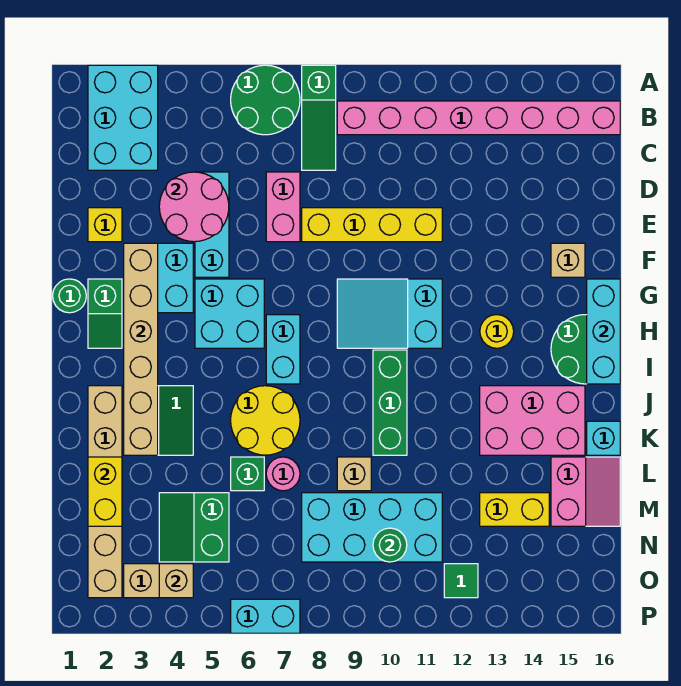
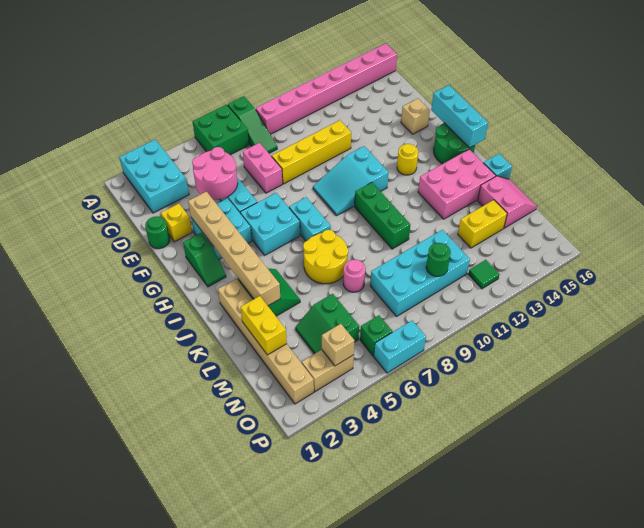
green 2x2 round brick [231,65,300,135] -> green 2x2 brick [192,105,249,155]
green 1x1 round brick [53,279,86,313] -> green 1x1 round brick moved to [145,216,170,249]
green 1x1 brick [231,457,264,491] -> green 1x1 brick moved to [360,315,393,356]
tan 1x1 brick [337,457,371,491] -> none

